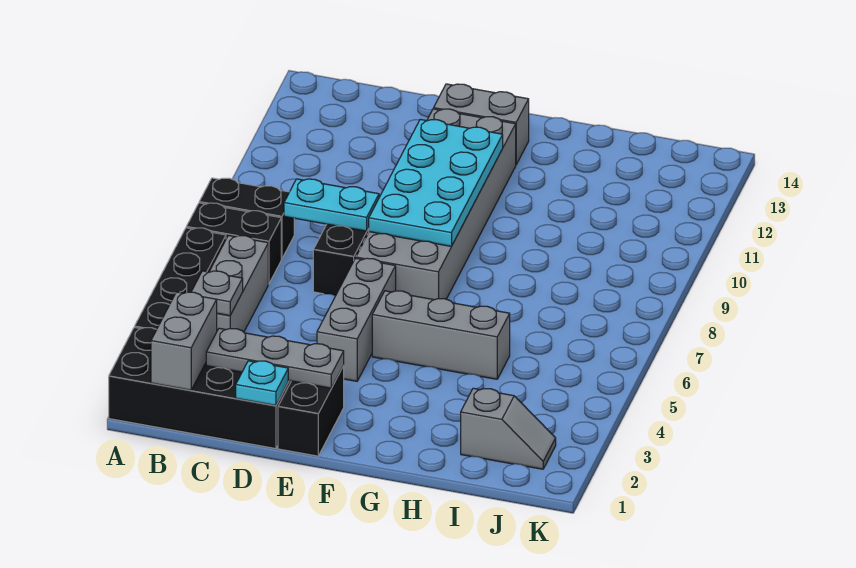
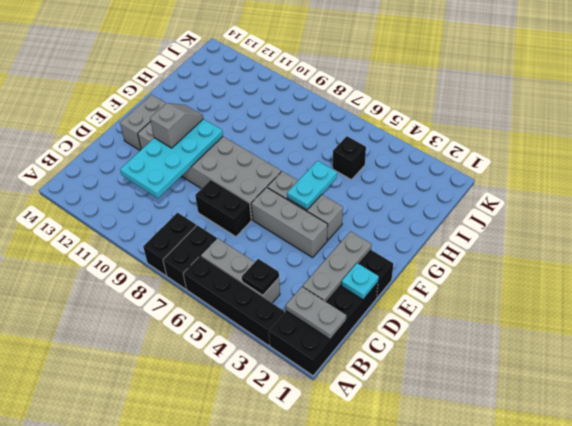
grey 1x2 brick [151,292,217,390] -> grey 1x2 plate [286,287,346,339]
grey 1x1 plate [191,271,243,316] -> black 1x1 plate [242,259,279,295]
cyan 1x2 plate [284,179,379,231] -> cyan 1x2 plate moved to [287,161,337,210]
cyan 2x4 plate [368,119,503,246] -> cyan 2x4 plate turned to [120,119,223,198]
grey 1x3 brick [372,291,510,379] -> grey 1x3 brick turned to [267,171,343,240]
grey 1x2 slope [461,388,556,469] -> grey 1x2 slope moved to [150,103,203,148]
none -> black 1x1 brick [333,136,366,180]

